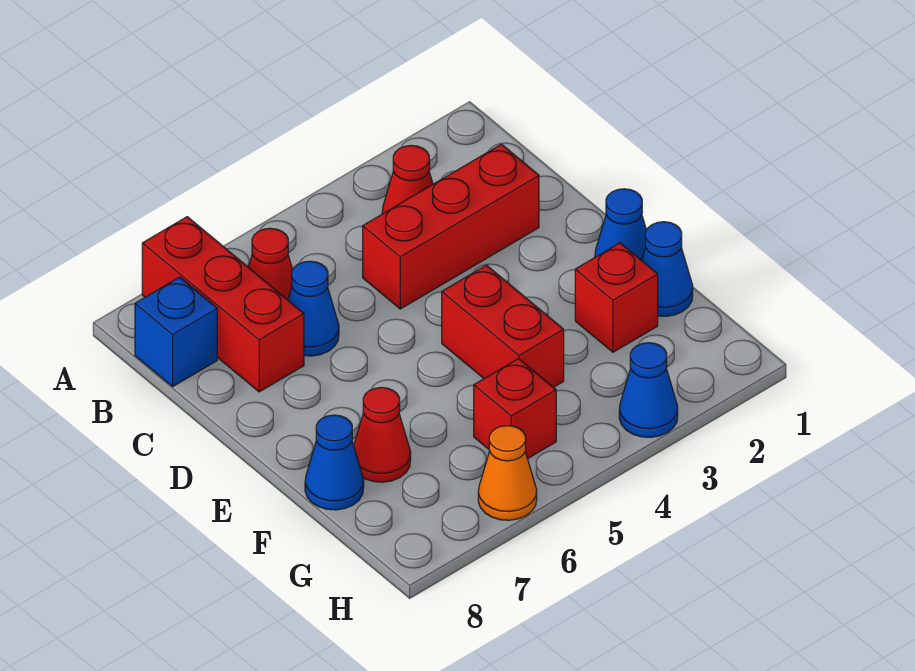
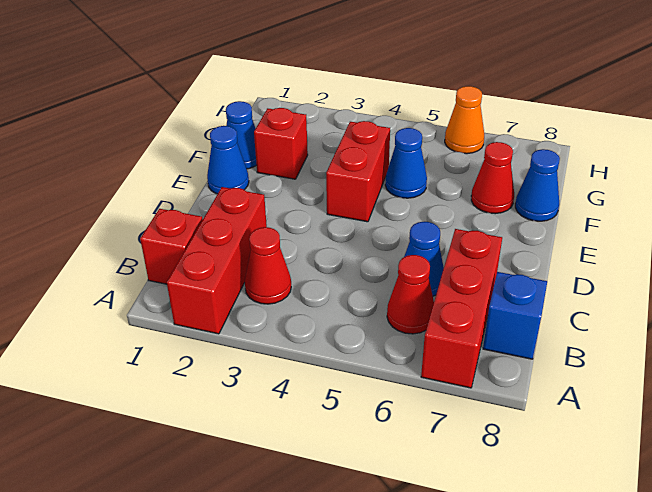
red 1x3 brick [363,144,539,309] -> red 1x3 brick turned to [167,187,267,334]
red 1x1 brick [474,359,556,459] -> red 1x1 brick moved to [140,209,203,284]
blue 1x1 cone [619,343,678,437] -> blue 1x1 cone moved to [385,128,427,198]

